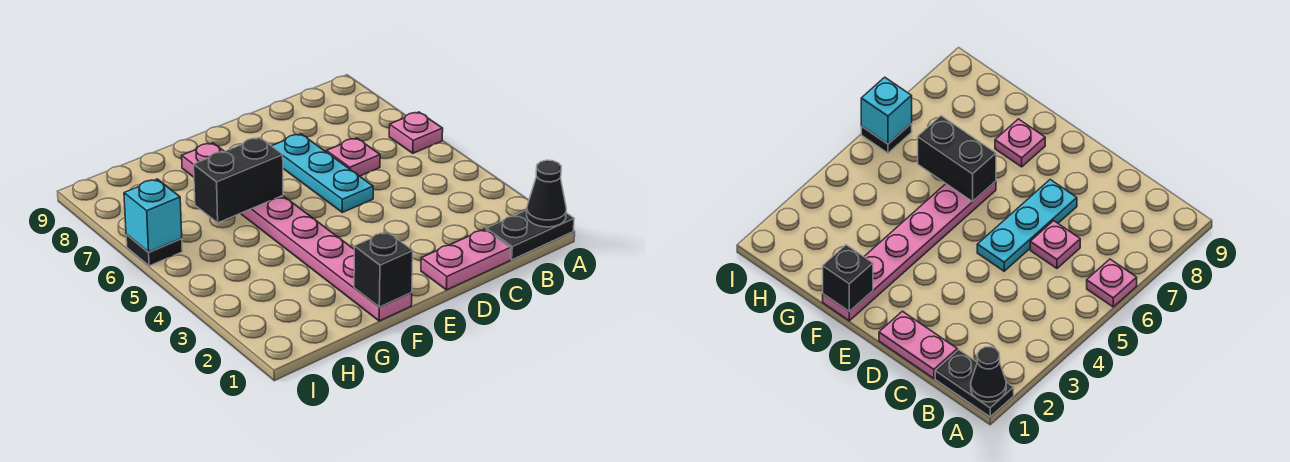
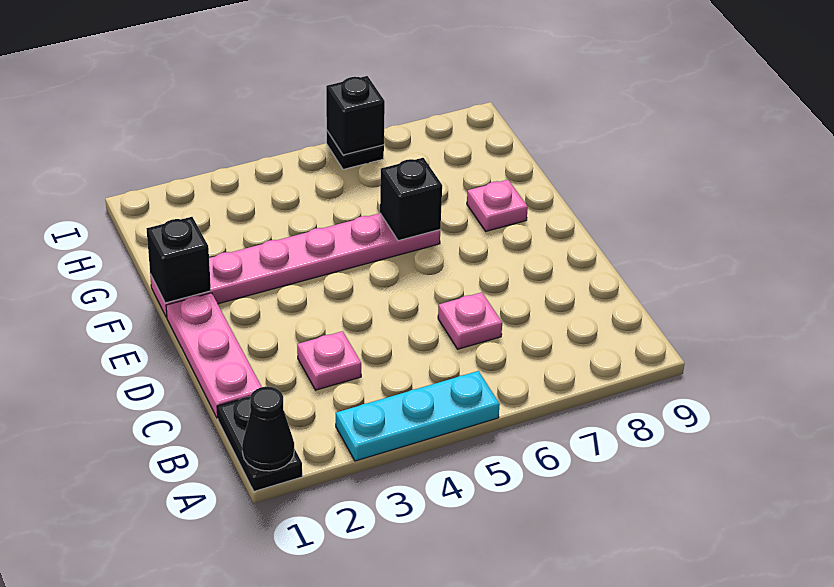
pink 1x1 plate [389,112,443,153] -> pink 1x1 plate moved to [297,331,361,390]
pink 1x2 plate [421,229,511,290] -> pink 1x3 plate [166,293,262,418]
cyan 1x3 plate [272,134,373,212] -> cyan 1x3 plate moved to [336,371,500,461]
black 1x2 brick [194,137,283,223] -> black 1x1 brick [380,158,442,241]
cyan 1x1 brick [124,179,182,252] -> black 1x1 brick [326,76,385,155]

